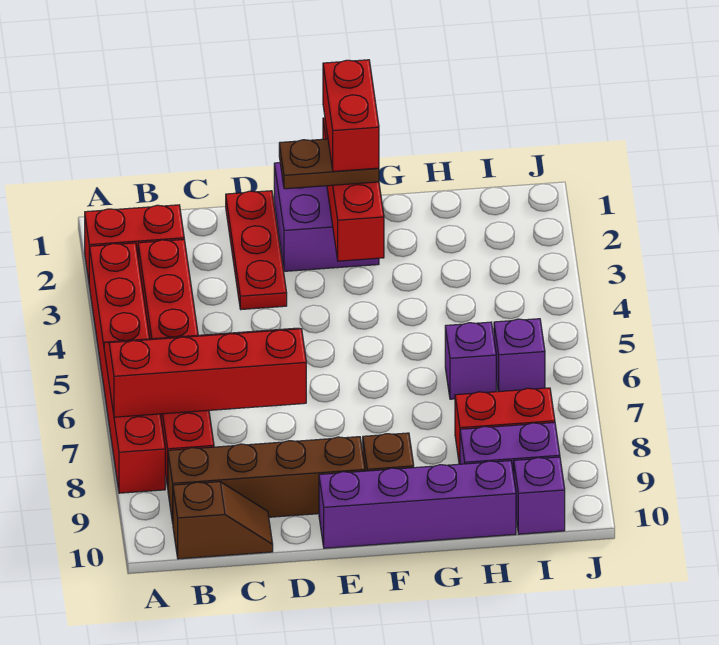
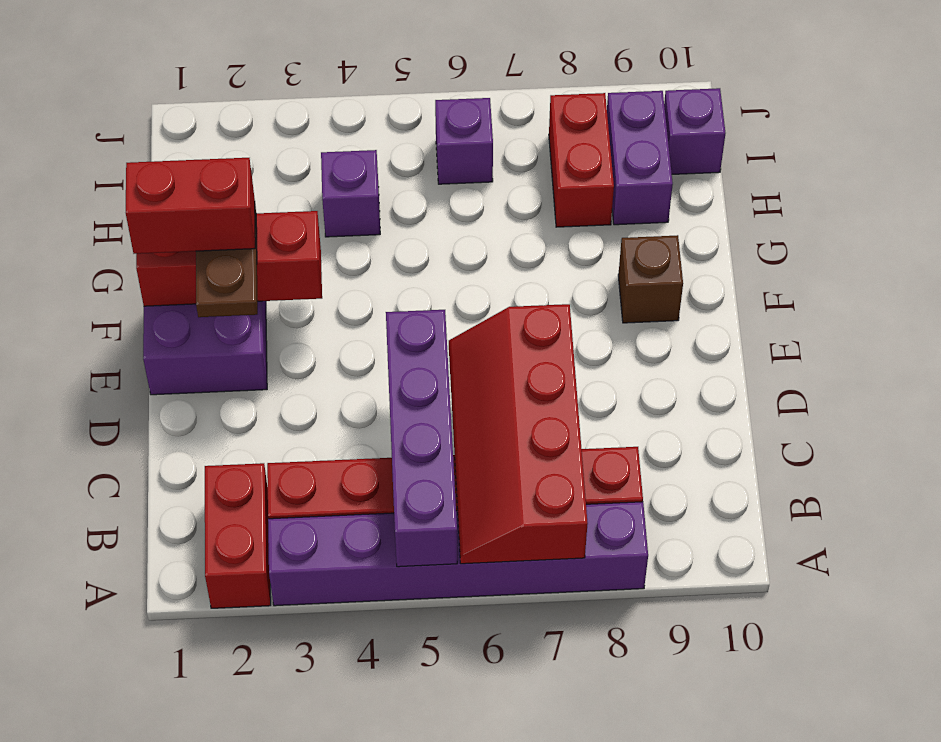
red 1x6 brick [89,243,165,493] -> purple 1x6 brick [268,502,648,606]
brown 1x4 brick [168,437,365,523] -> none
brown 1x2 slope [173,482,273,559] -> none
red 1x3 plate [226,191,287,310] -> none
purple 1x4 brick [319,461,516,548] -> purple 1x4 brick moved to [386,310,457,567]
purple 1x1 brick [445,322,496,399] -> purple 1x1 brick moved to [321,150,380,237]

